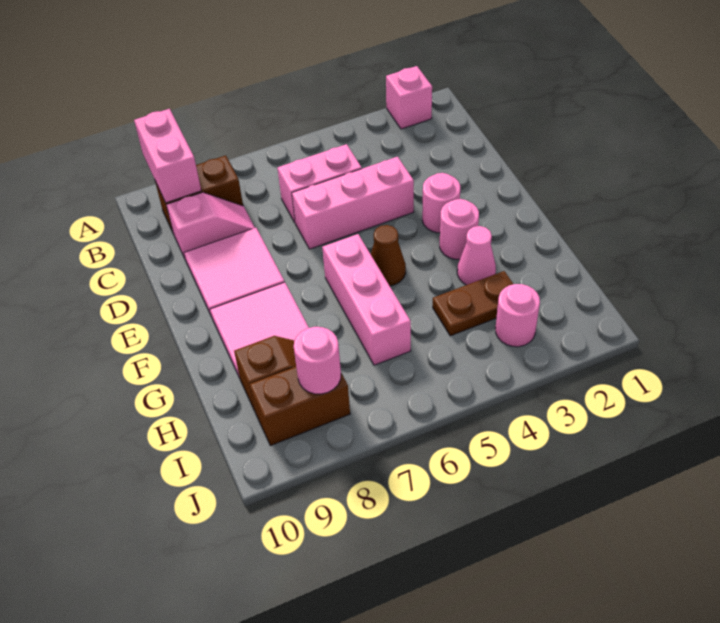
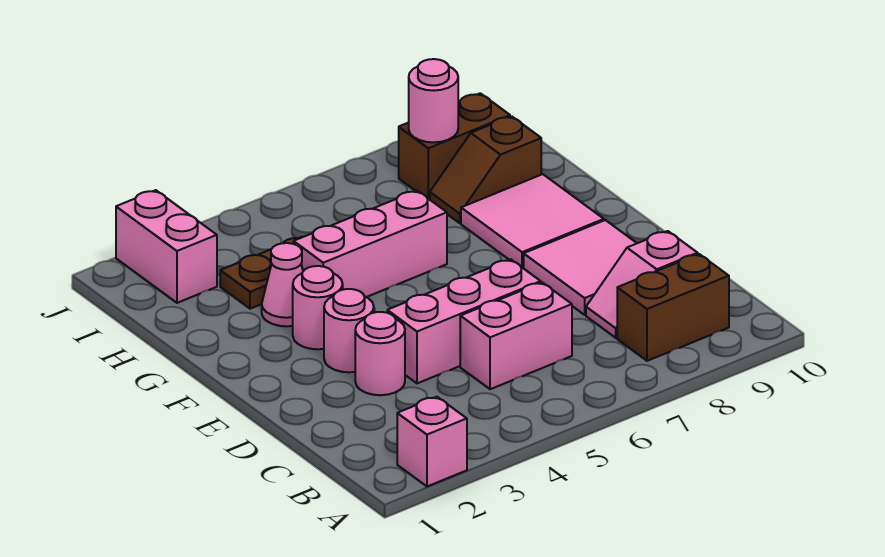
pink 1x2 brick [134,109,201,203] -> pink 1x2 brick moved to [116,190,217,303]
brown 1x1 cone [371,225,406,286] -> none
pink 1x3 brick [322,234,411,365] -> pink 1x3 brick turned to [294,191,447,297]
pink 1x1 round brick [496,284,540,347] -> pink 1x1 round brick moved to [355,312,405,395]

